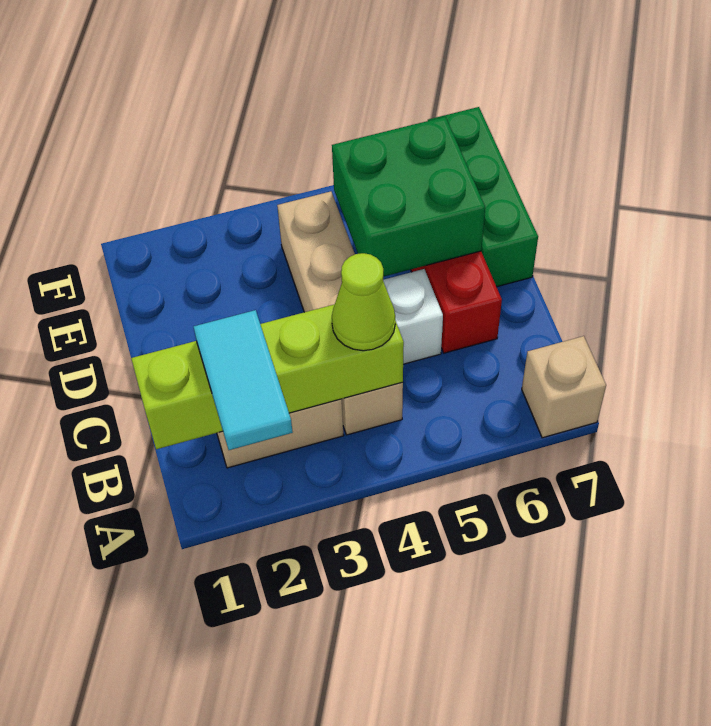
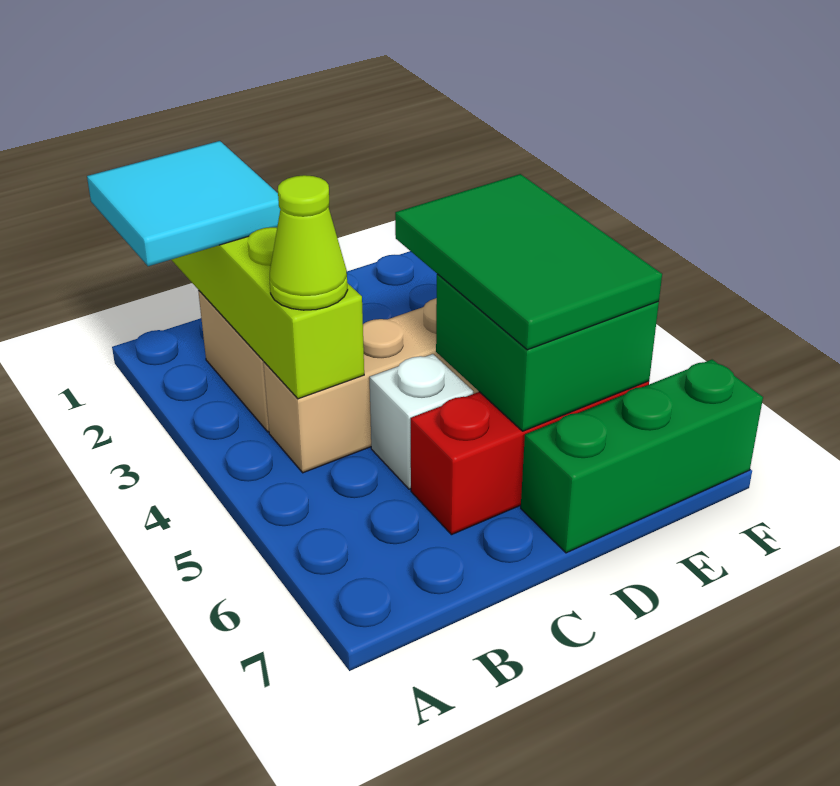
cyan 1x2 tile [194,310,293,450] -> cyan 2x2 tile [87,141,280,266]
tan 1x1 brick [522,336,606,438] -> none
none -> green 2x3 tile [395,174,662,350]

